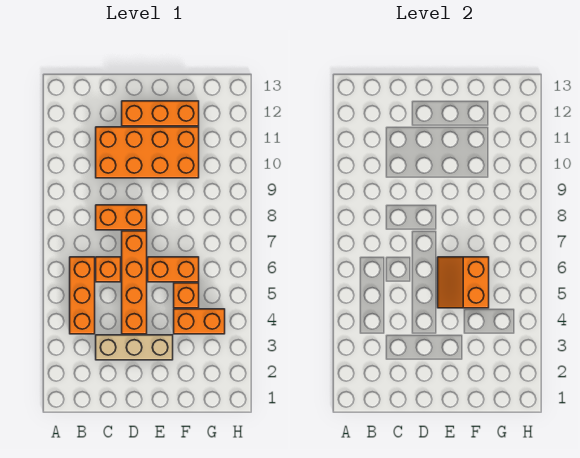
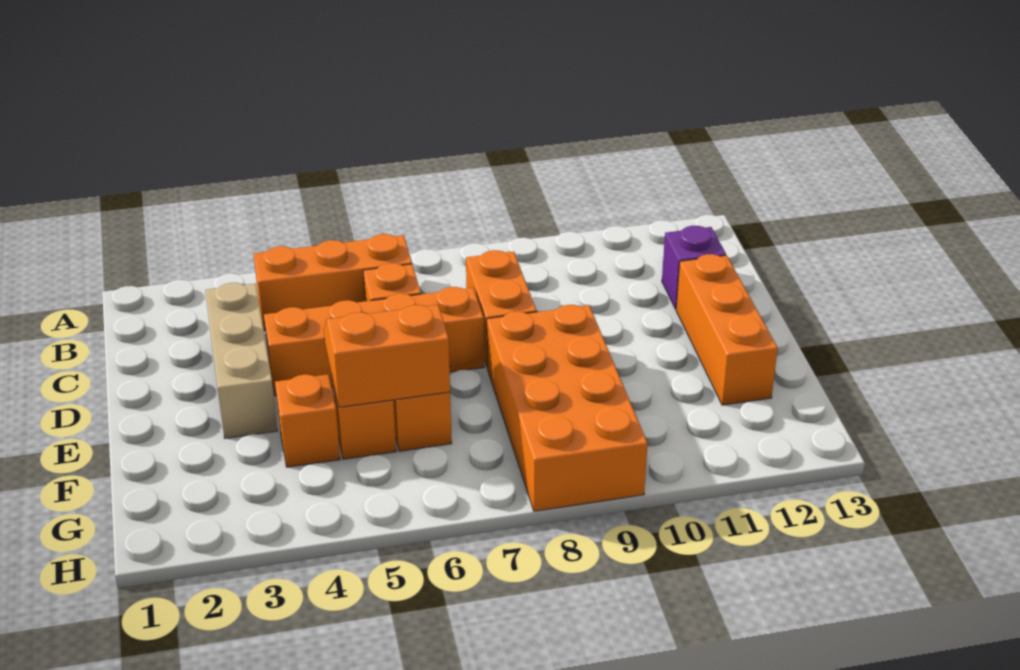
orange 2x4 brick [96,127,199,178] -> orange 2x4 brick moved to [487,305,648,511]
none -> purple 1x1 brick [662,226,726,309]
orange 1x2 brick [174,309,225,334] -> orange 1x1 brick [275,374,340,467]

